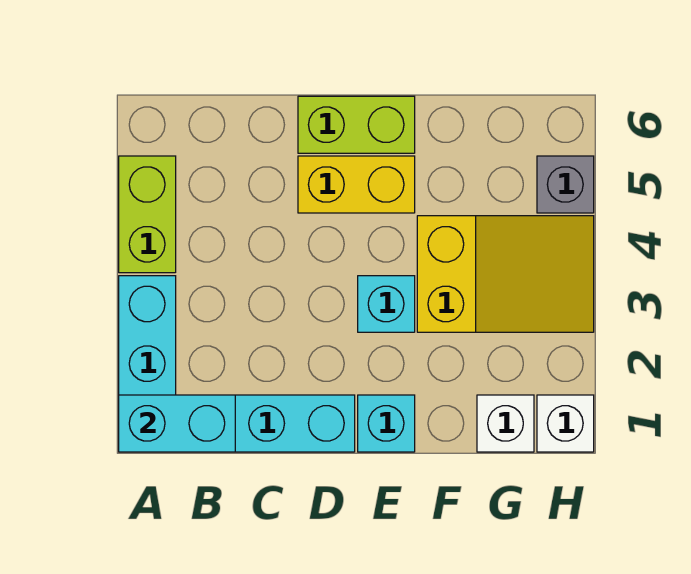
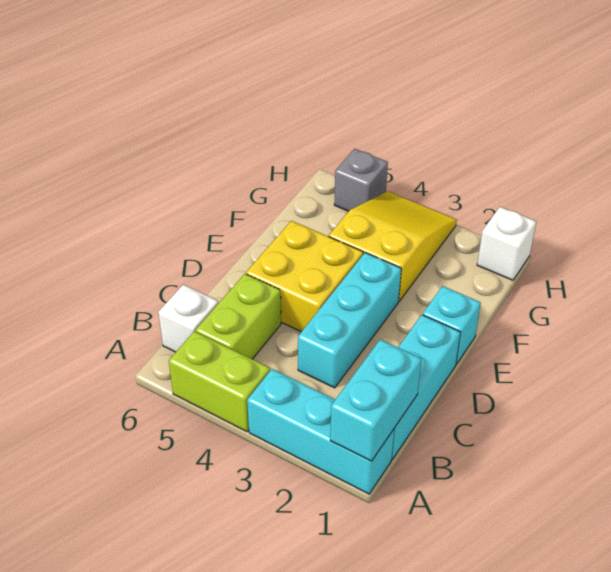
yellow 1x2 brick [298,156,415,213] -> yellow 2x2 brick [246,221,363,332]
lime 1x2 brick [298,96,415,153] -> lime 1x2 brick moved to [196,274,281,359]
cyan 1x1 brick [358,276,415,332] -> cyan 1x3 brick [298,253,401,388]
white 1x1 brick [477,395,534,452] -> white 1x1 brick moved to [158,285,219,352]

